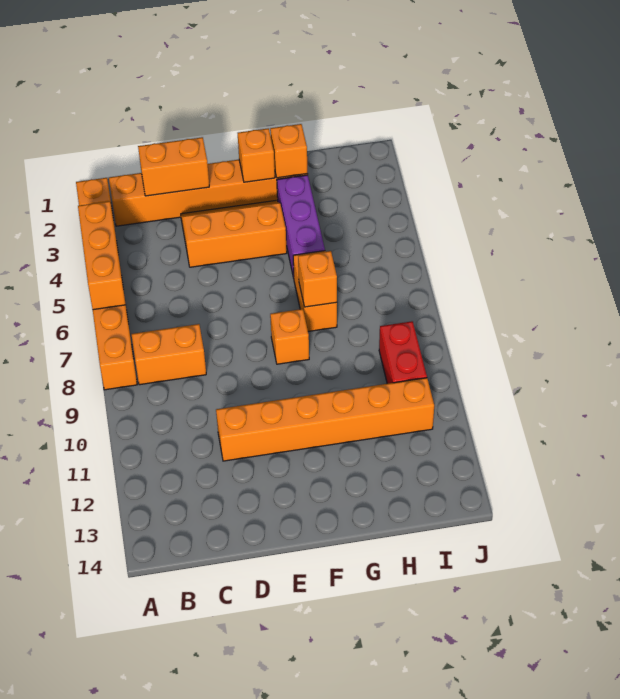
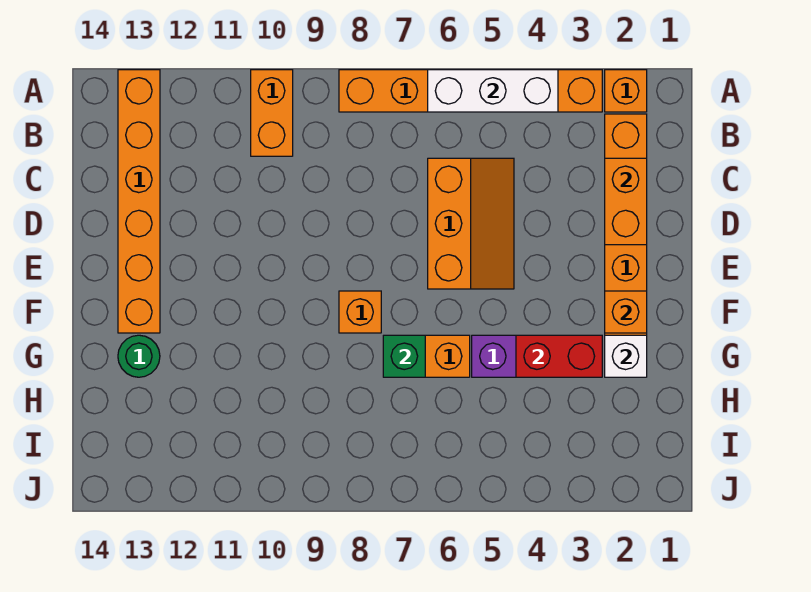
orange 1x3 brick [78,201,126,310] -> white 1x3 brick [428,70,558,112]
orange 1x2 brick [132,324,206,385] -> orange 1x2 brick moved to [251,70,293,156]
orange 2x3 slope [181,201,287,267] -> orange 2x3 slope moved to [428,158,514,289]
orange 1x6 brick [216,378,434,461] -> orange 1x6 brick moved to [118,70,160,333]
orange 1x1 brick [270,124,307,178] -> white 1x1 brick [605,335,647,377]
orange 1x1 brick [298,251,337,307] -> green 1x1 brick [383,335,425,377]
none -> green 1x1 round brick [118,335,160,377]
red 1x2 brick [379,321,427,384] -> red 1x2 brick moved to [516,335,602,377]

